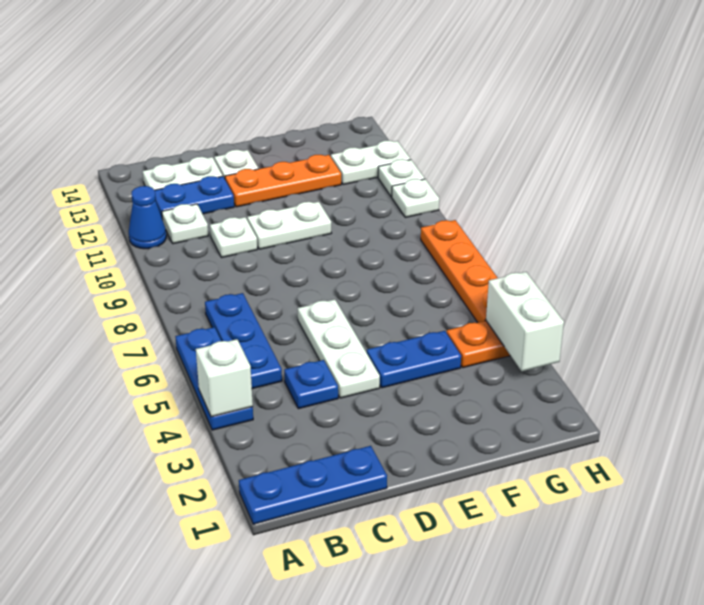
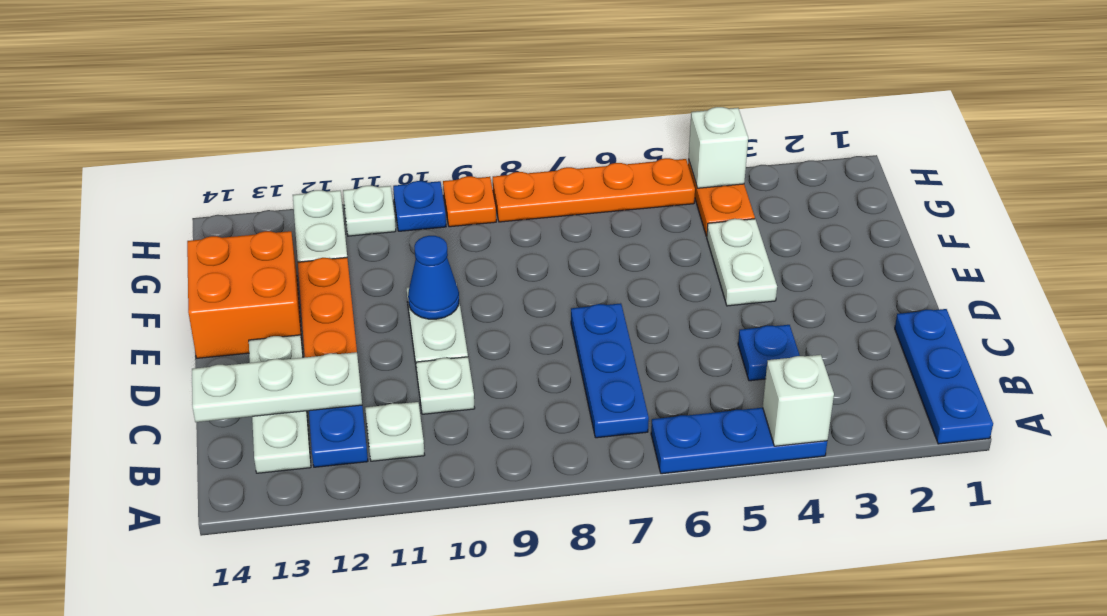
blue 1x1 cone [129,186,166,249] -> blue 1x1 cone moved to [408,236,459,319]
blue 1x3 plate [205,293,282,389] -> blue 1x3 plate turned to [571,303,649,438]
white 1x3 plate [298,299,380,398] -> white 1x3 plate moved to [192,352,362,422]
blue 1x2 plate [367,331,461,388] -> white 1x2 plate [707,219,777,306]
none -> orange 2x2 brick [187,231,302,358]
white 1x2 brick [486,272,564,371] -> white 1x1 brick [689,107,748,188]
none -> orange 1x1 plate [443,176,496,227]
white 1x1 plate [392,179,439,217] -> blue 1x1 plate [393,181,446,231]

